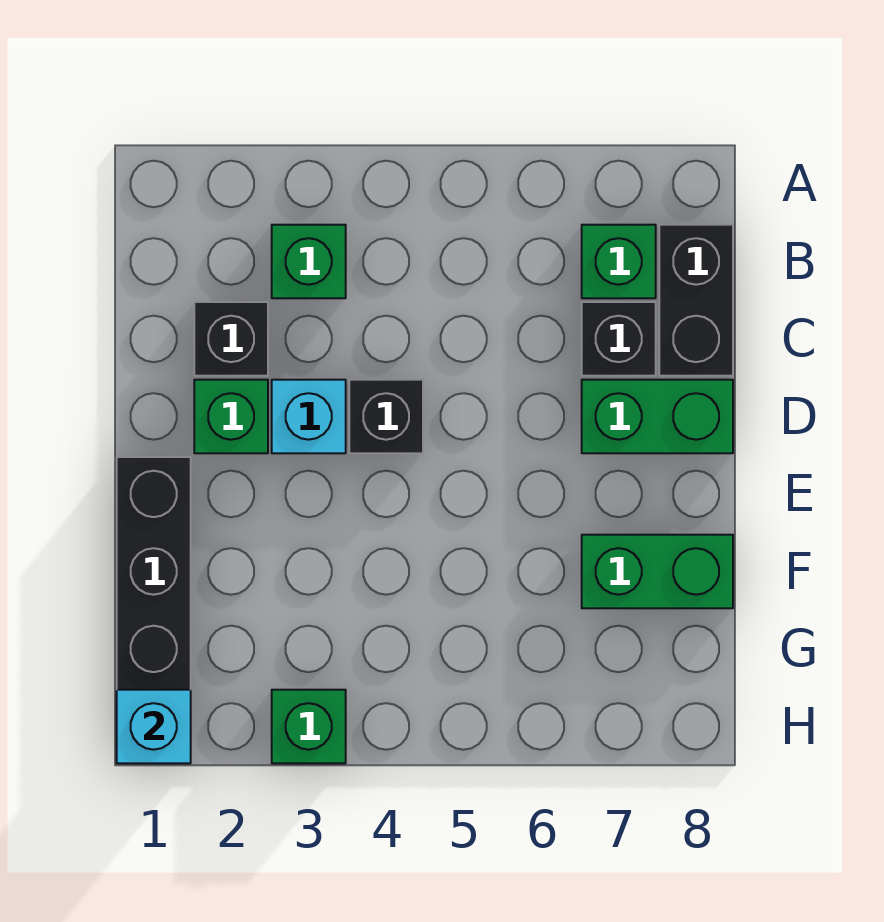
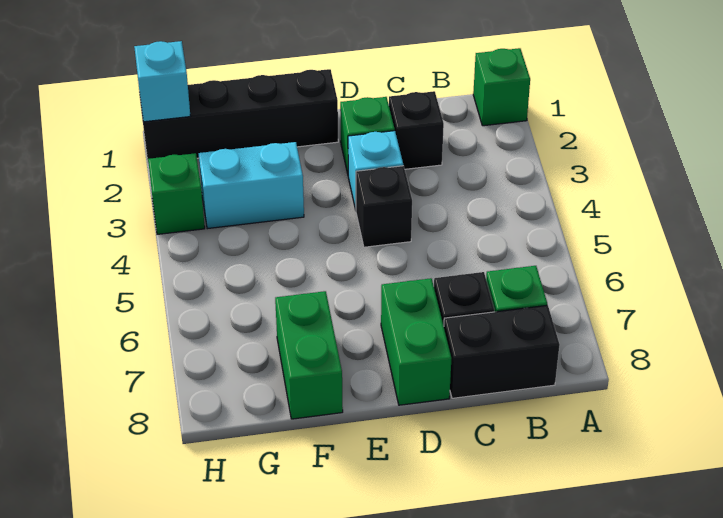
green 1x1 brick [272,225,346,298] -> green 1x1 brick moved to [473,48,530,126]
none -> cyan 1x2 brick [199,142,304,229]

